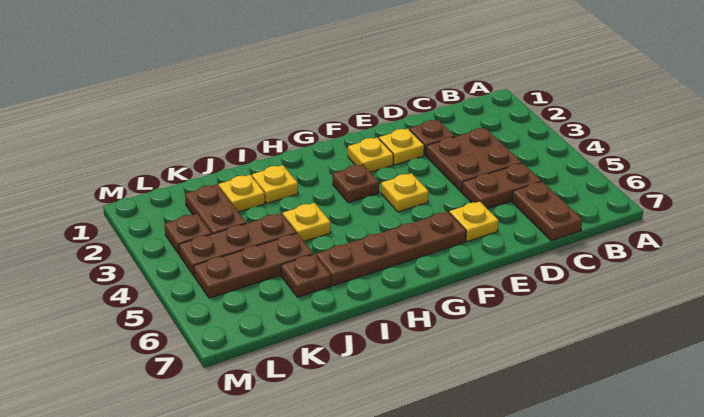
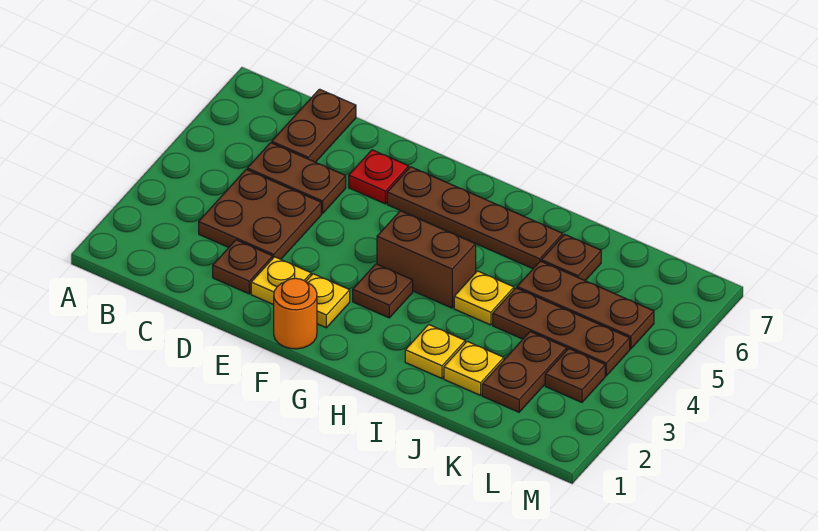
yellow 1x1 plate [450,201,499,242] -> red 1x1 plate [349,150,409,204]
none -> orange 1x1 round brick [274,278,317,349]
yellow 1x1 plate [381,173,429,212] -> none
none -> brown 1x2 brick [377,211,476,308]

